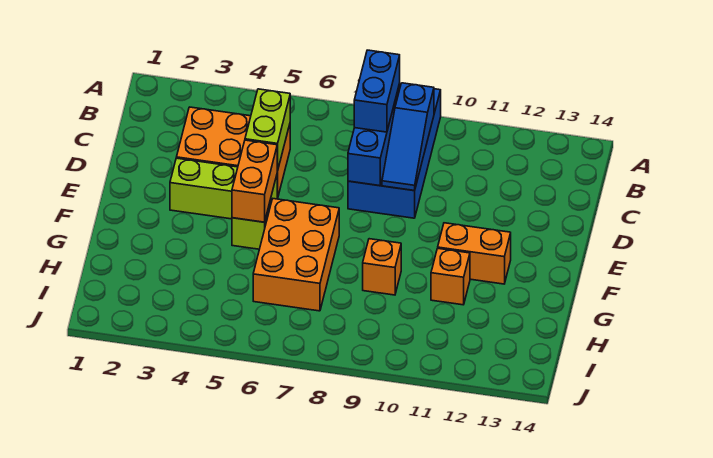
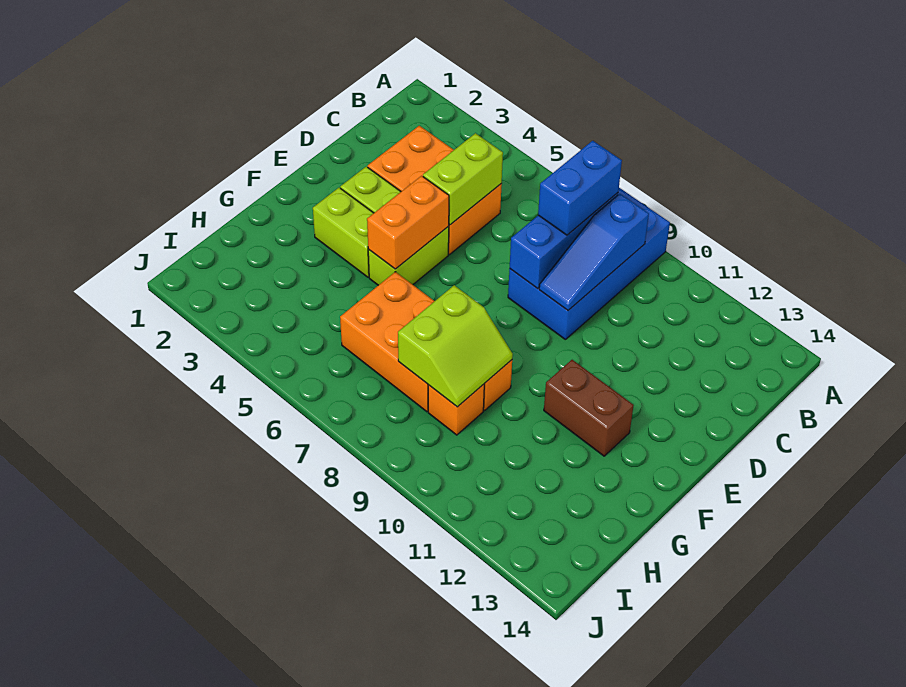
none -> lime 1x2 brick [313,188,373,277]
orange 2x3 brick [253,199,339,311] -> orange 2x3 brick turned to [340,272,434,412]
orange 1x2 brick [438,223,511,284] -> brown 1x2 brick [544,360,634,456]
none -> lime 2x2 slope [398,285,513,407]
orange 1x1 brick [431,248,470,305] -> orange 1x1 brick moved to [428,384,484,435]

